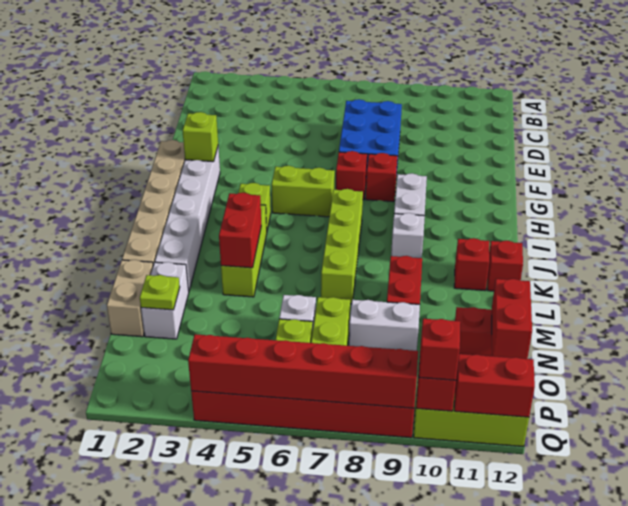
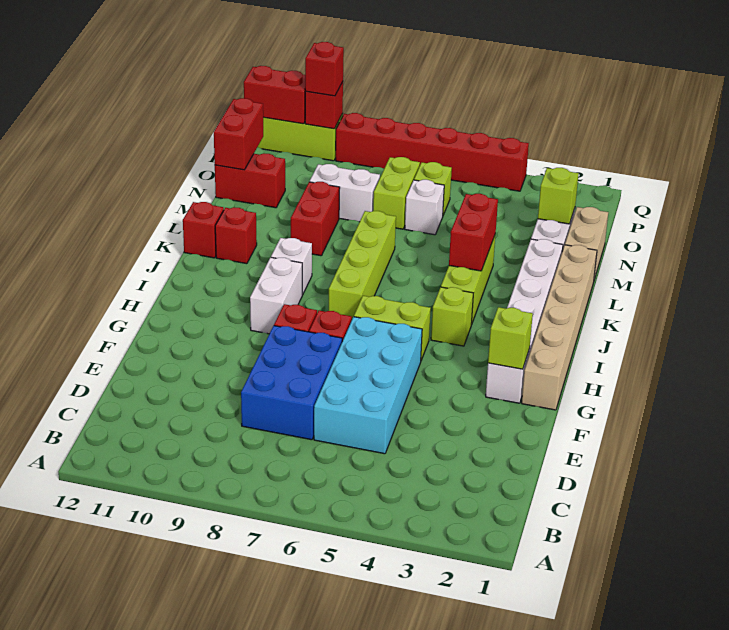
none -> cyan 2x4 brick [314,317,422,454]
lime 1x1 plate [140,275,180,310] -> lime 1x1 brick [538,168,579,224]
red 1x6 brick [188,334,418,408] -> none

